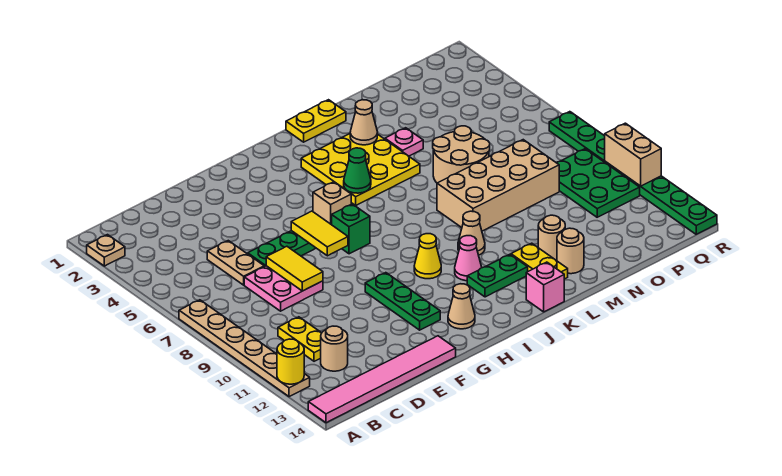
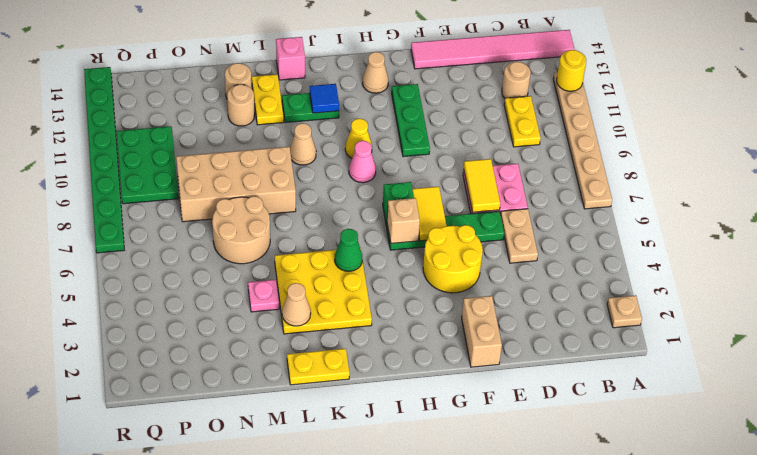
none -> yellow 2x2 round brick [423,225,483,293]
pink 1x1 cone [455,236,482,281] -> pink 1x1 cone moved to [349,141,376,183]
none -> blue 1x1 tile [310,84,339,113]
tan 1x2 brick [605,123,661,186] -> tan 1x2 brick moved to [462,296,502,367]

